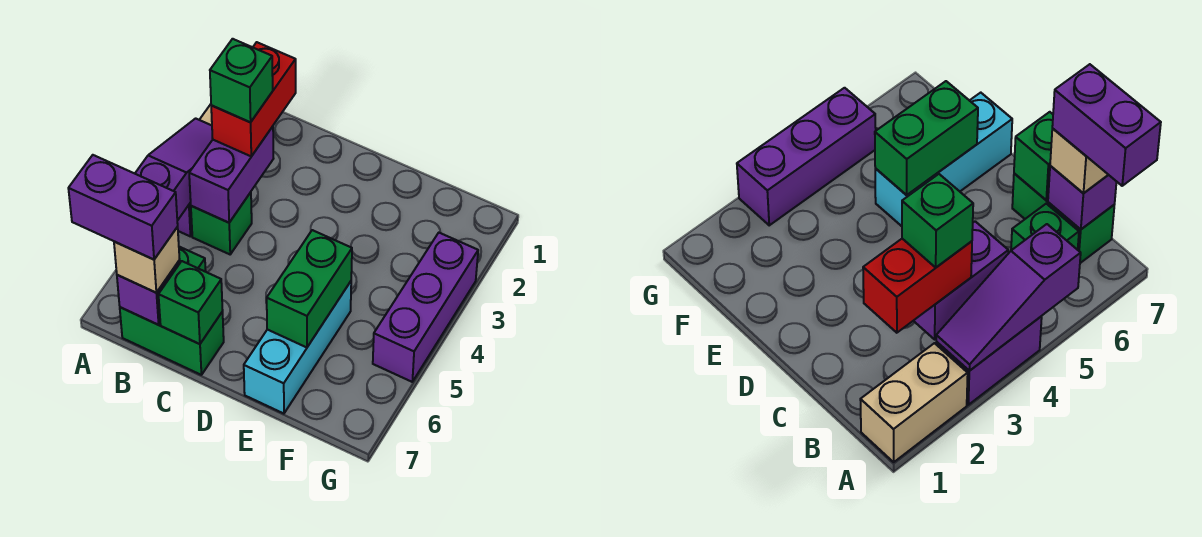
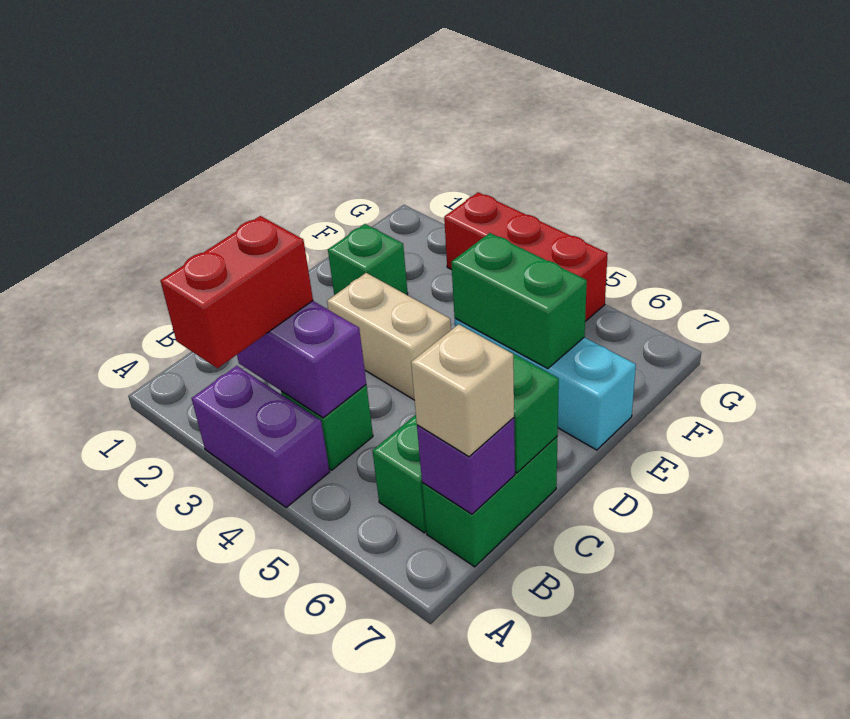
tan 1x2 brick [860,343,968,462] -> tan 1x2 brick moved to [327,273,451,400]
purple 1x3 slope [135,118,213,221] -> none
purple 1x2 brick [68,155,178,260] -> none
red 1x2 brick [211,42,296,156] -> red 1x2 brick turned to [160,216,313,368]
green 1x1 brick [210,39,273,122] -> green 1x1 brick moved to [328,224,408,295]
purple 1x3 brick [373,233,478,382] -> red 1x3 brick [444,192,608,321]

